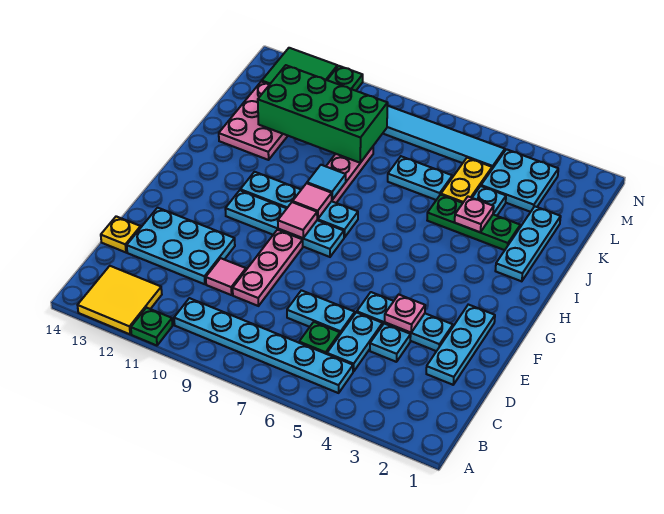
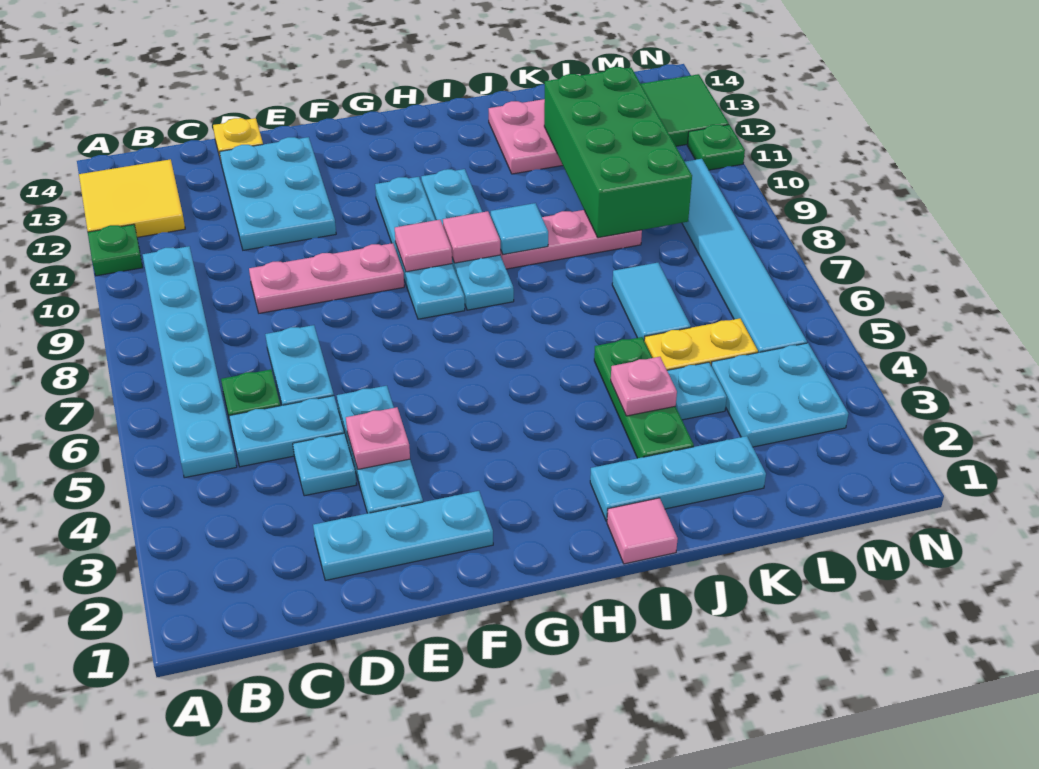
pink 1x1 tile [206,258,246,295] -> pink 1x1 tile moved to [607,498,678,564]
cyan 1x2 plate [388,156,452,200] -> cyan 1x2 tile [612,263,691,339]

